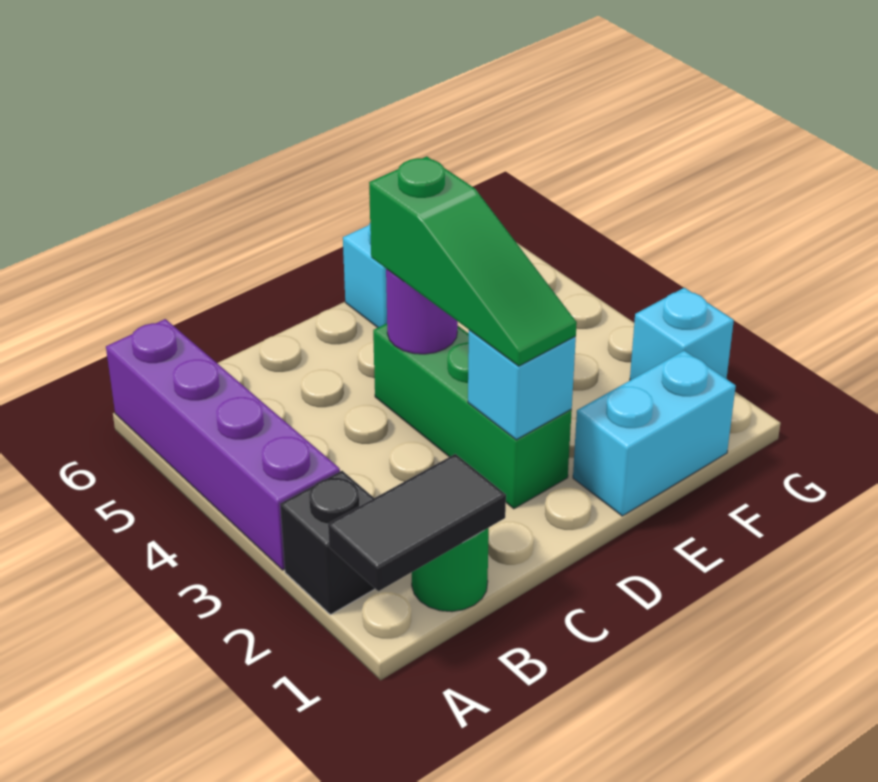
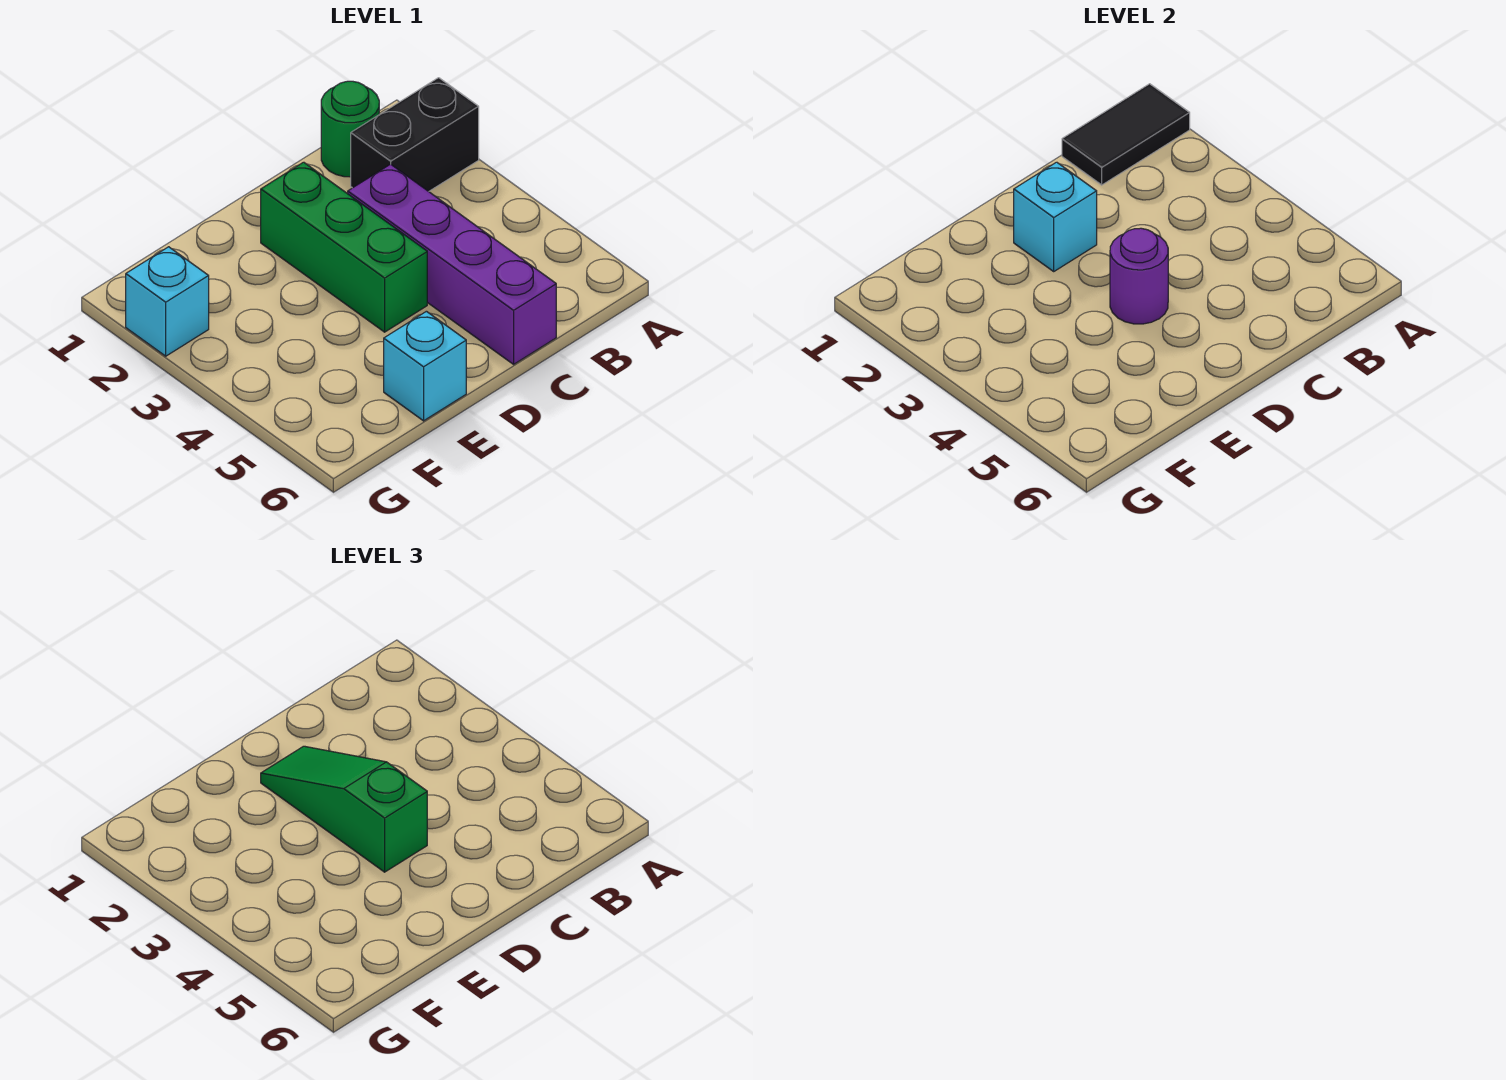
black 1x1 brick [280,471,375,615] -> black 1x2 brick [351,78,479,191]
purple 1x4 brick [106,319,340,570] -> purple 1x4 brick moved to [348,164,556,364]
cyan 1x2 brick [573,351,736,516] -> none

